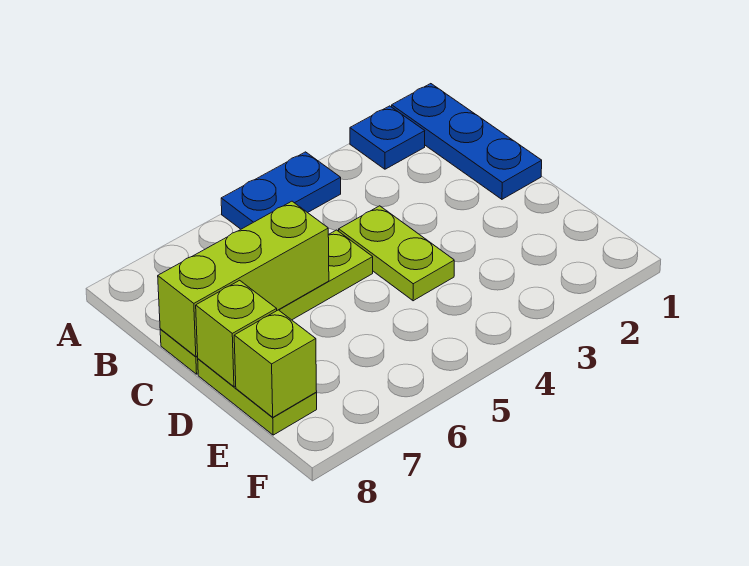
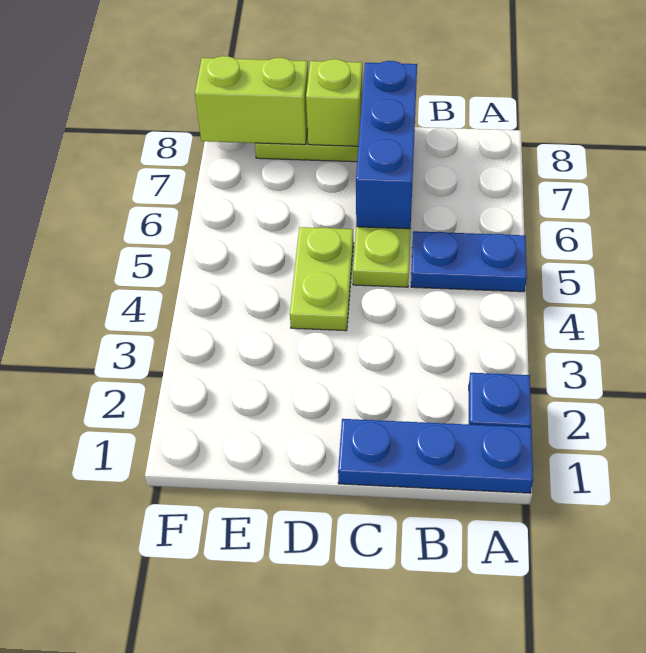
blue 1x2 plate [221,152,341,229] -> blue 1x2 plate turned to [411,231,527,292]
lime 1x2 plate [339,206,454,301] -> lime 1x2 plate turned to [290,227,354,331]
lime 1x3 brick [158,201,329,357] -> blue 1x3 brick [356,61,417,229]
lime 1x1 brick [234,310,317,417] -> lime 1x2 brick [195,56,308,145]

